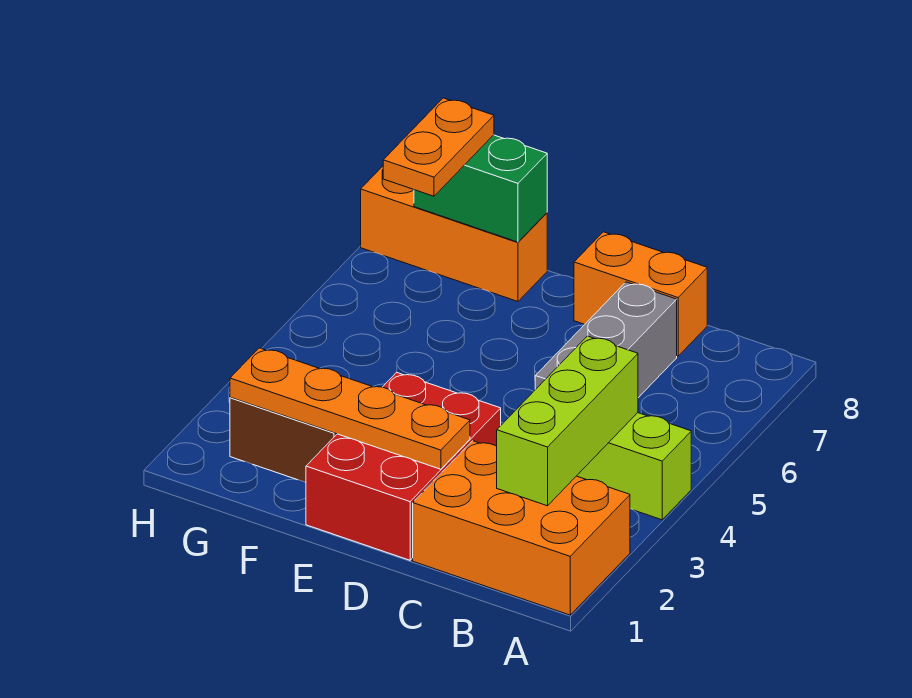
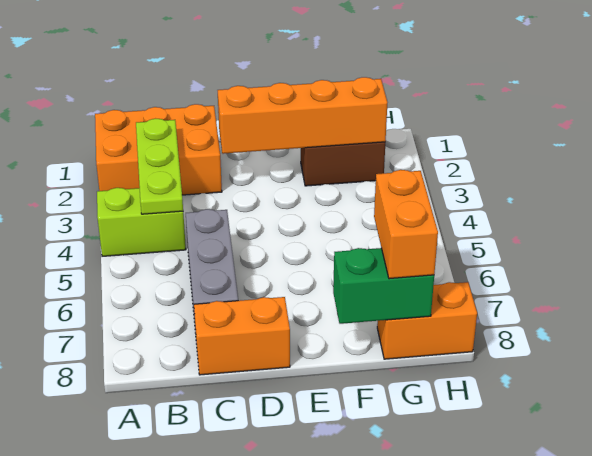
lime 1x3 brick [497,336,638,506] -> lime 1x3 plate [136,119,183,214]
red 2x3 brick [306,372,501,560] -> none
orange 1x4 plate [230,348,470,469] -> orange 1x4 brick [218,77,387,154]
orange 1x3 brick [361,166,547,301] -> orange 1x2 brick [377,282,477,359]
orange 1x2 plate [383,98,494,196] -> orange 1x2 brick [374,170,438,279]

